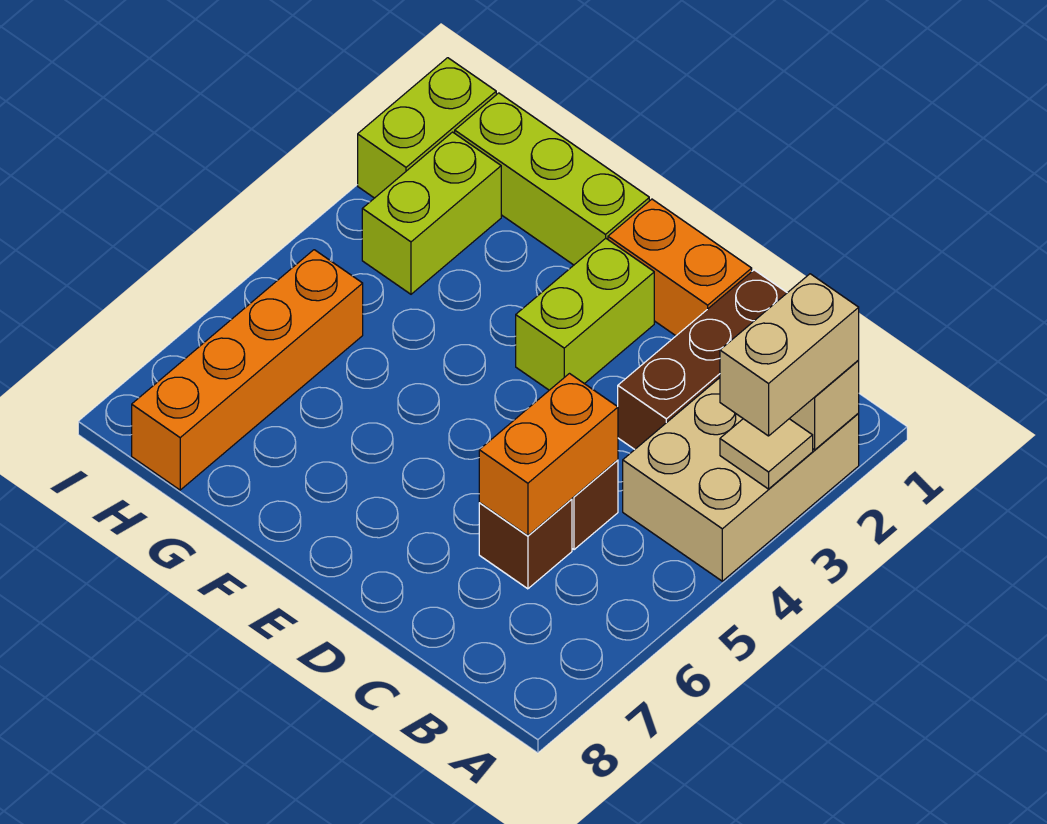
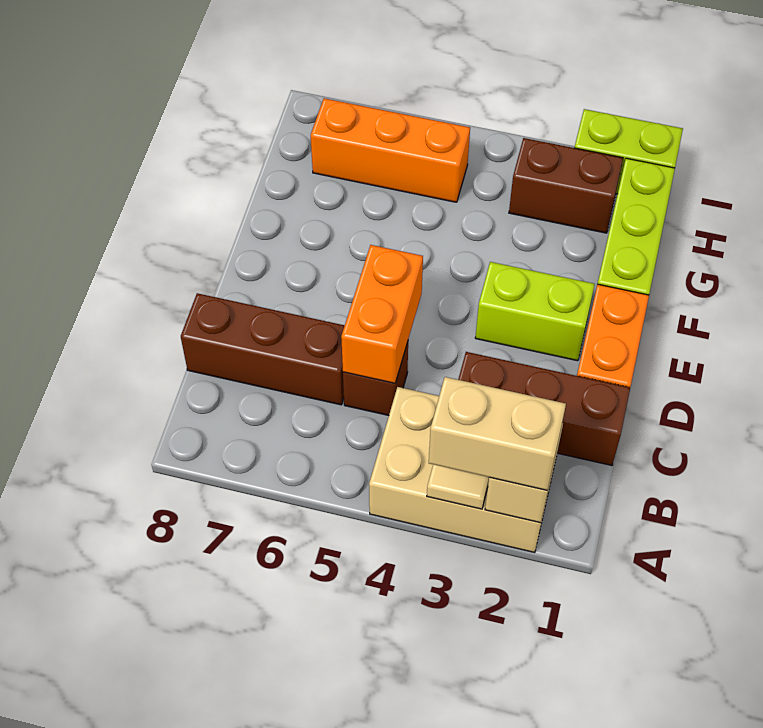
orange 1x2 brick [479,374,618,536] -> orange 1x2 brick turned to [341,245,423,383]
brown 1x1 brick [479,499,572,589] -> brown 1x3 brick [181,293,345,405]
lime 1x2 brick [362,132,501,294] -> brown 1x2 brick [509,138,623,233]
orange 1x4 brick [132,250,363,490] -> orange 1x3 brick [311,98,470,202]

